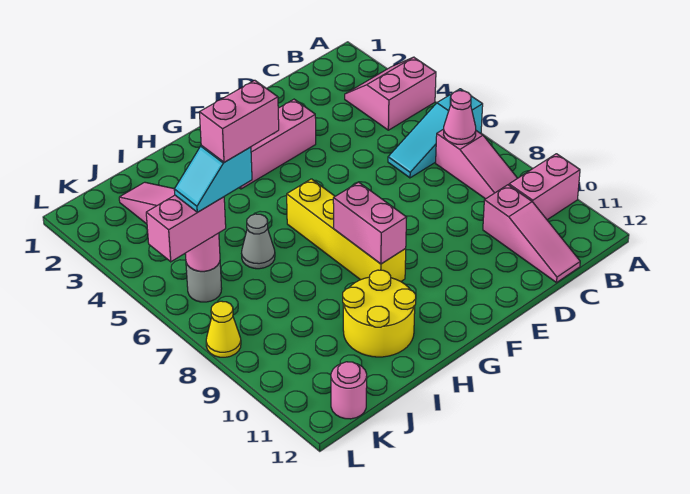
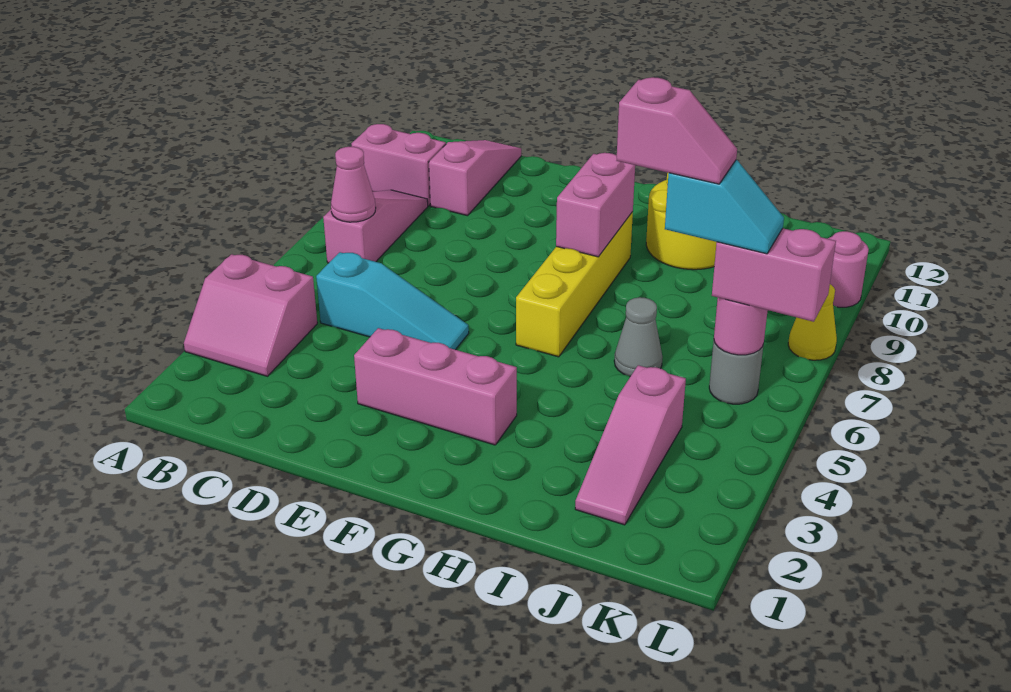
cyan 1x3 slope [388,89,483,178] -> cyan 1x3 slope moved to [316,252,469,350]
pink 1x2 brick [199,80,279,162] -> pink 1x2 slope [616,77,737,184]
pink 1x1 round brick [331,362,367,419] -> pink 1x1 round brick moved to [828,231,869,307]

